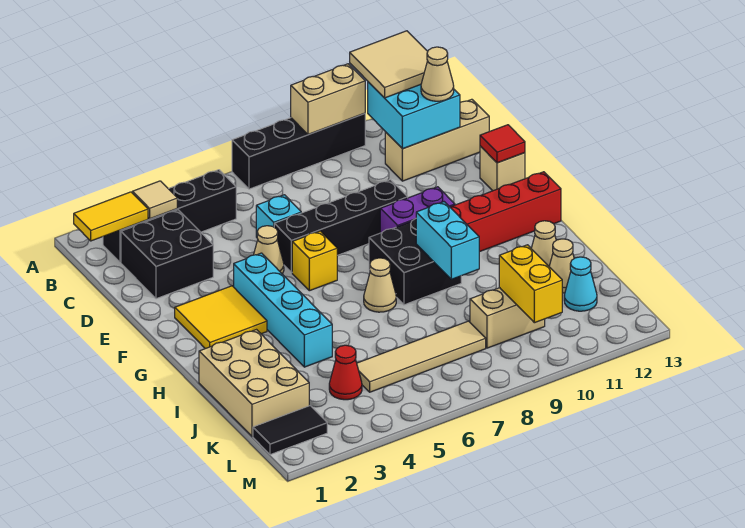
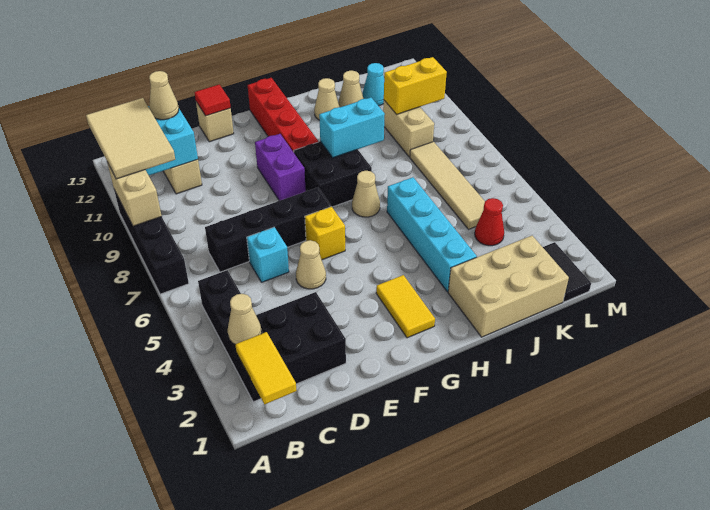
tan 2x2 tile [350,31,428,98] -> tan 2x3 tile [86,98,175,179]
tan 1x1 tile [132,181,177,219] -> tan 1x1 cone [228,294,262,344]
black 1x4 brick [274,180,408,273] -> black 1x4 brick turned to [205,187,331,272]
yellow 2x2 tile [175,286,267,349] -> yellow 1x2 tile [376,275,435,338]
cyan 1x4 brick [234,253,332,367] -> cyan 1x4 brick turned to [387,177,477,292]

